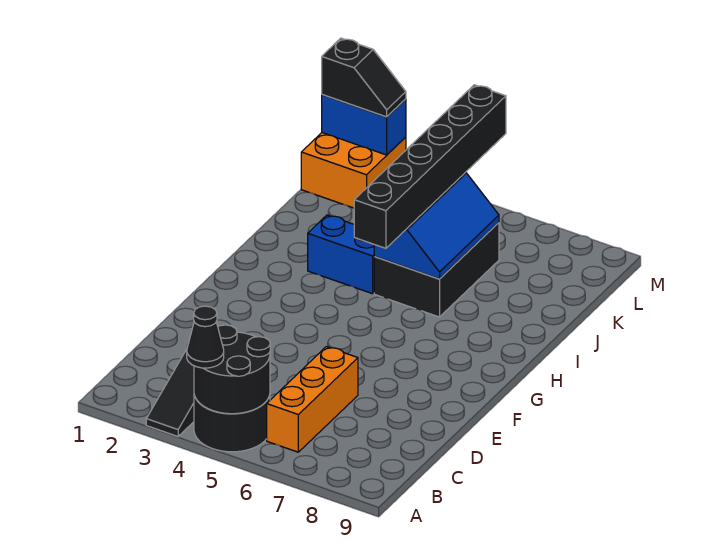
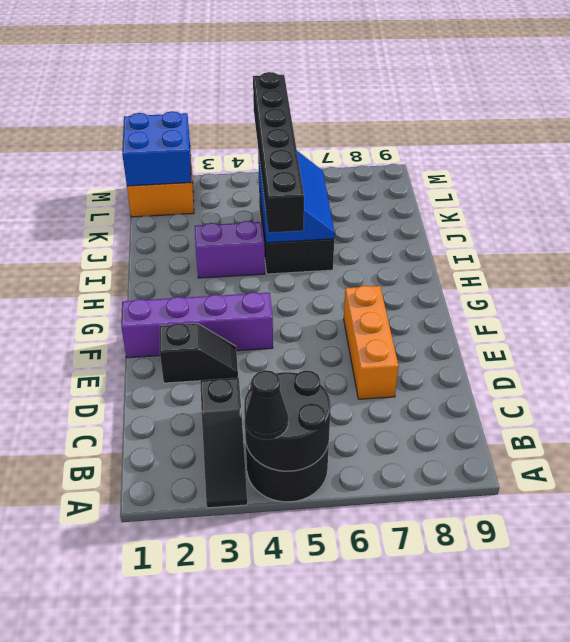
orange 1x3 brick [267,347,358,452] -> orange 1x3 brick moved to [344,286,398,399]
none -> purple 1x4 brick [121,292,273,358]
blue 1x2 brick [308,215,375,294] -> purple 1x2 brick [195,221,265,278]
blue 1x2 brick [322,95,406,155] -> blue 2x2 brick [122,111,191,186]
black 1x2 slope [322,38,406,117] -> black 1x2 slope moved to [160,323,238,383]

